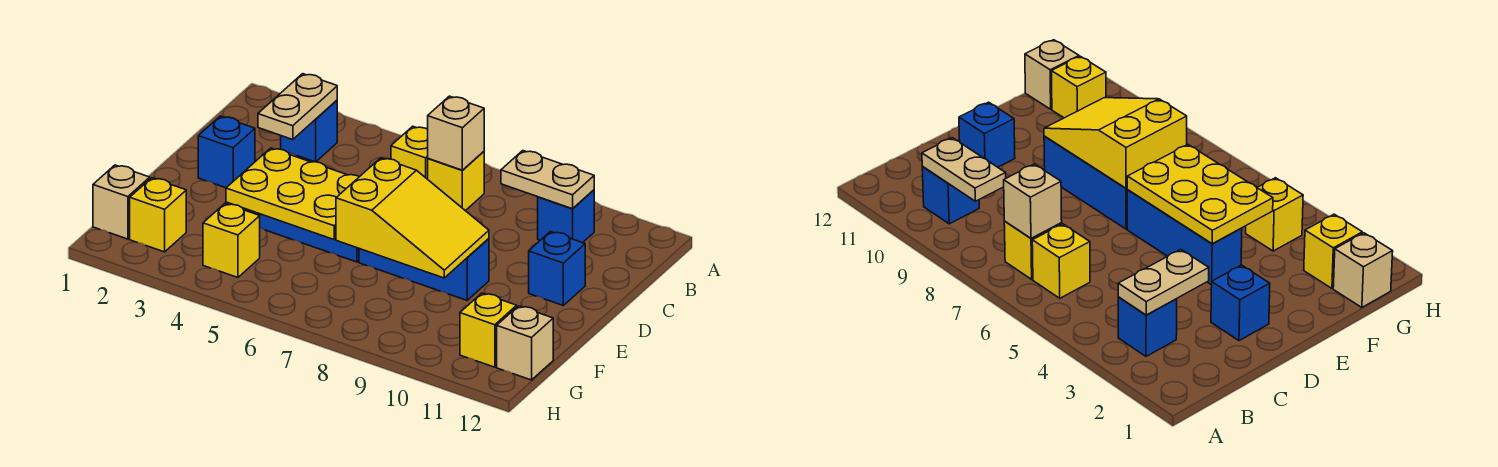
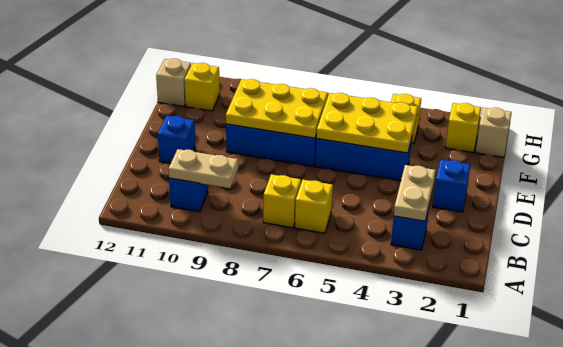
tan 1x1 brick [428,96,484,170] -> none
yellow 2x3 slope [336,158,489,278] -> yellow 2x3 plate [226,79,328,138]

